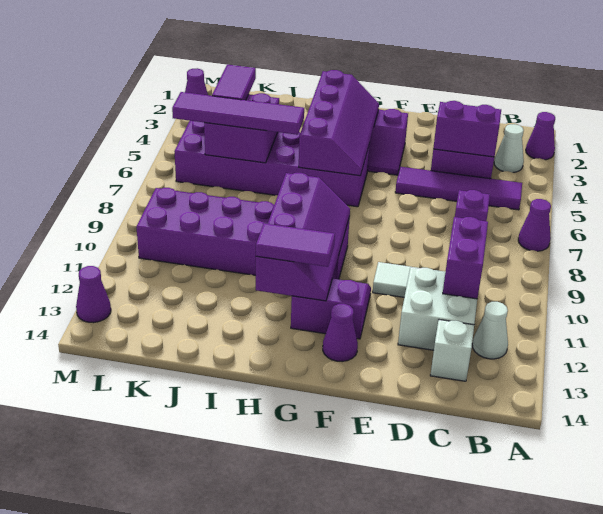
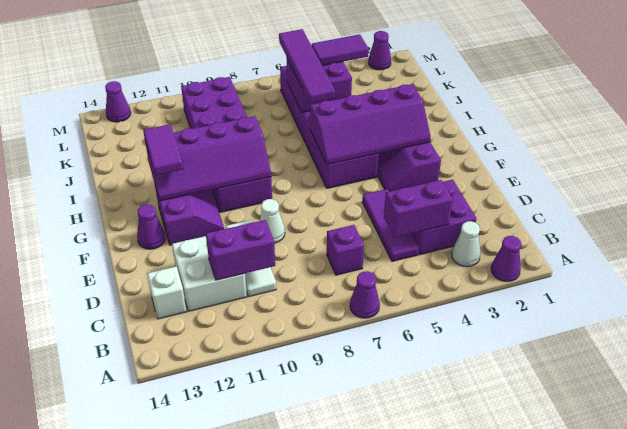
purple 1x4 tile [395,167,522,210] -> purple 1x3 tile [362,189,419,261]
white 1x1 cone [472,302,508,359] -> white 1x1 cone moved to [259,199,285,243]
purple 1x2 brick [433,101,501,157] -> purple 1x2 brick turned to [384,180,453,237]

